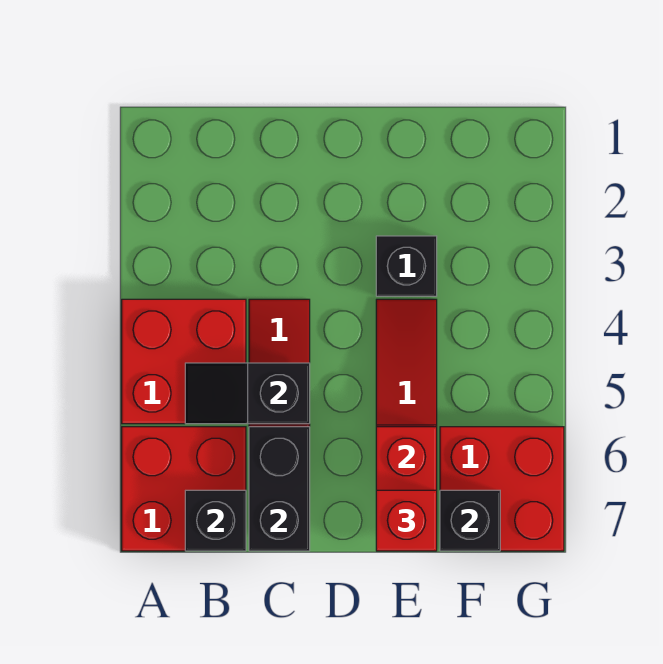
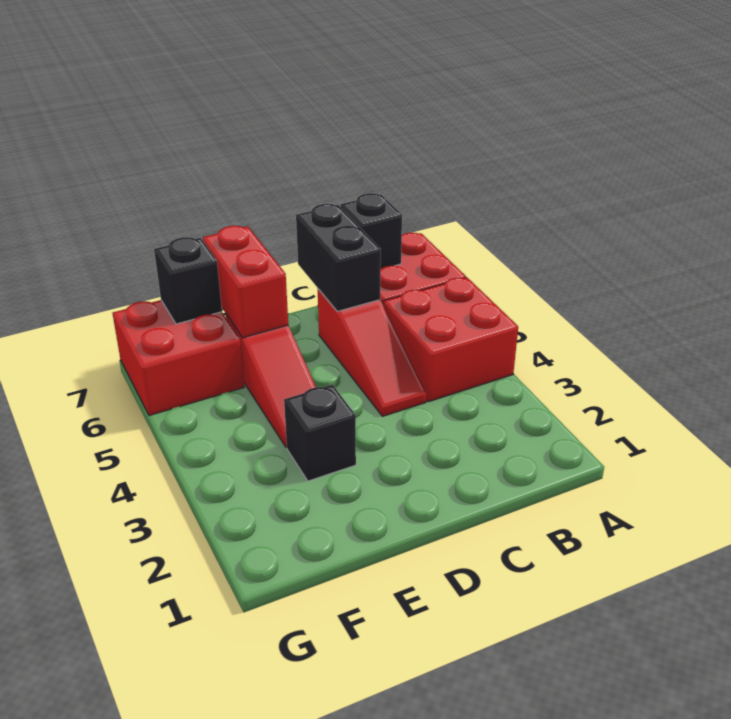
black 1x2 slope [185,363,310,424] -> none
red 1x1 brick [376,490,437,551] -> none

